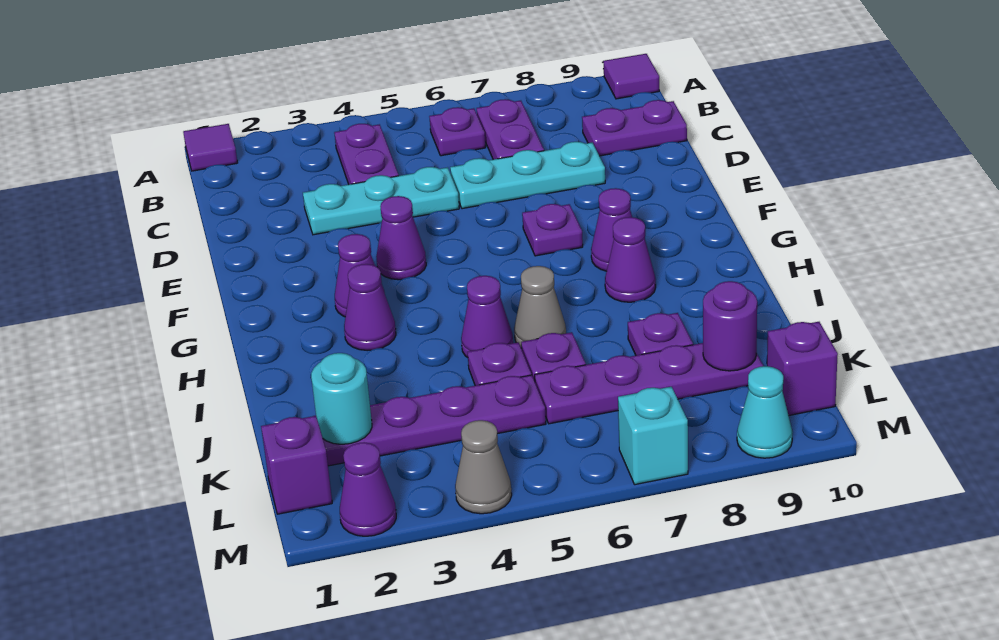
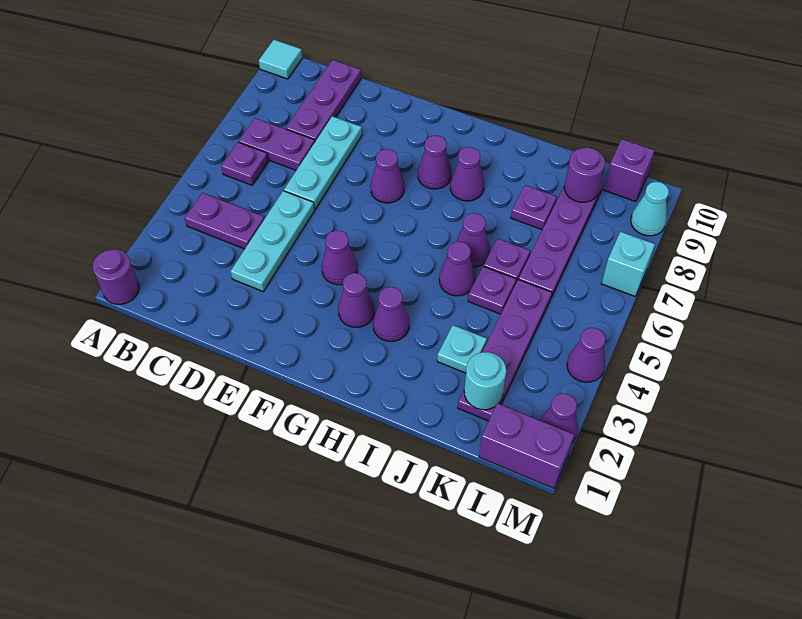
purple 1x1 tile [183,124,237,171] -> purple 1x1 round brick [93,249,139,304]
purple 1x1 tile [603,54,659,99] -> cyan 1x1 tile [259,40,302,79]
purple 1x2 plate [582,100,687,156] -> purple 1x3 plate [286,60,361,141]
purple 1x1 plate [522,204,583,256] -> purple 1x1 cone [371,149,404,203]
grey 1x1 cone [514,266,566,348] -> purple 1x1 cone [457,213,490,267]
none -> cyan 1x1 plate [437,325,487,373]
purple 1x1 brick [261,416,332,514] -> purple 1x2 brick [479,403,574,489]
grey 1x1 cone [455,420,512,514] -> purple 1x1 cone [567,328,605,382]

